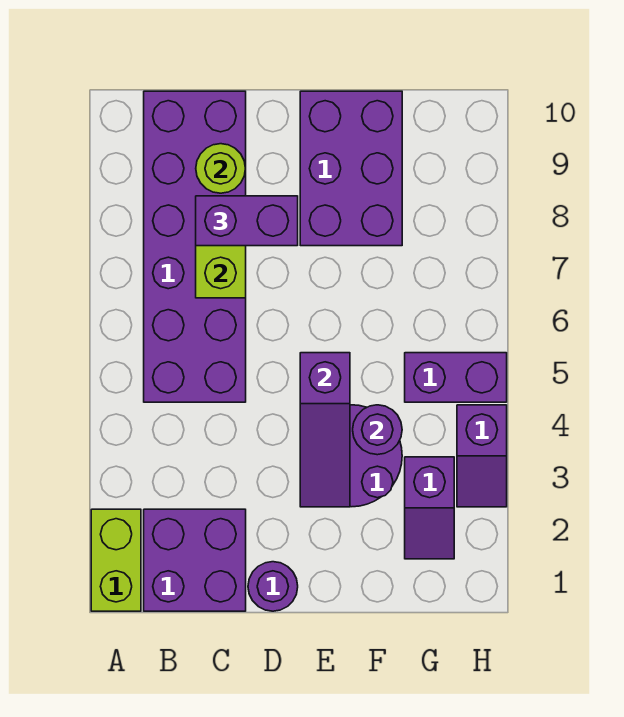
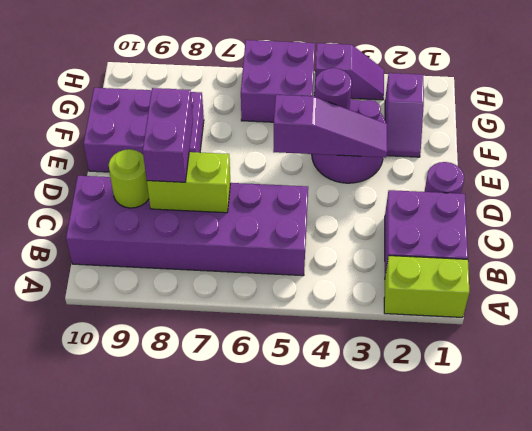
purple 1x2 slope [405,457,454,559] -> purple 1x2 slope turned to [385,73,424,157]
purple 1x2 brick [405,353,507,402] -> purple 2x2 brick [241,40,315,122]

